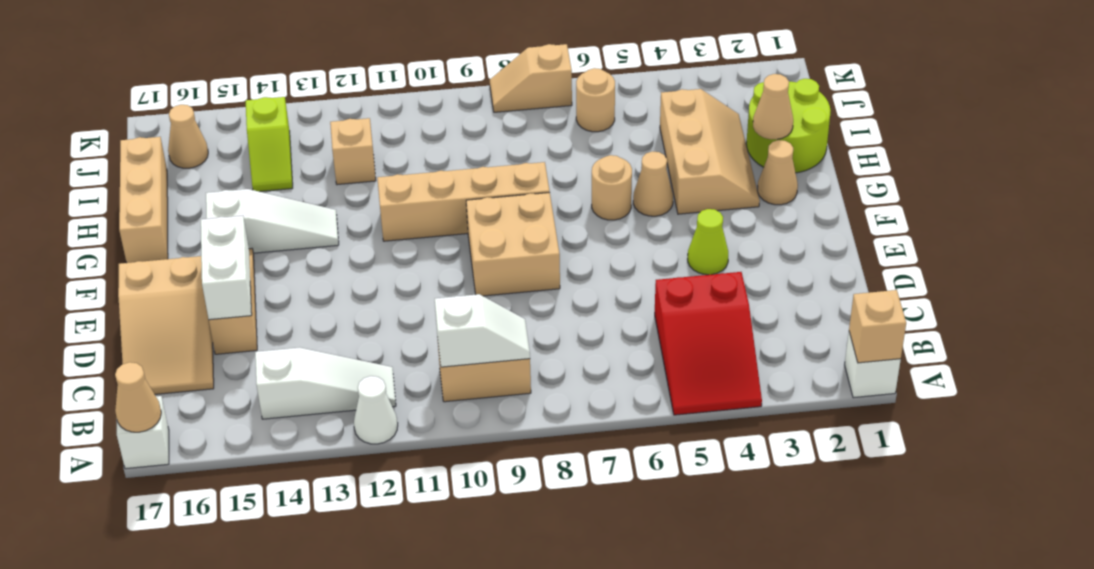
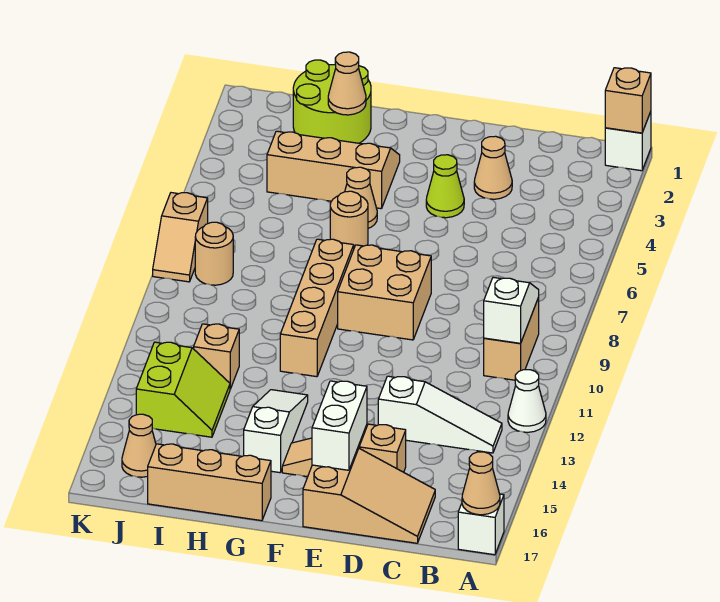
red 2x3 slope [655,272,762,415] -> none
white 1x3 slope [255,348,396,419] -> white 1x3 slope turned to [378,376,502,453]
white 1x2 brick [201,216,252,320] -> white 1x2 brick turned to [312,381,367,470]
tan 1x1 cone [758,140,798,205] -> tan 1x1 cone moved to [474,136,512,199]
lime 1x2 slope [246,97,293,192] -> lime 2x2 slope [136,342,230,437]
tan 1x1 round brick [576,68,615,132] -> tan 1x1 round brick moved to [195,222,233,285]

